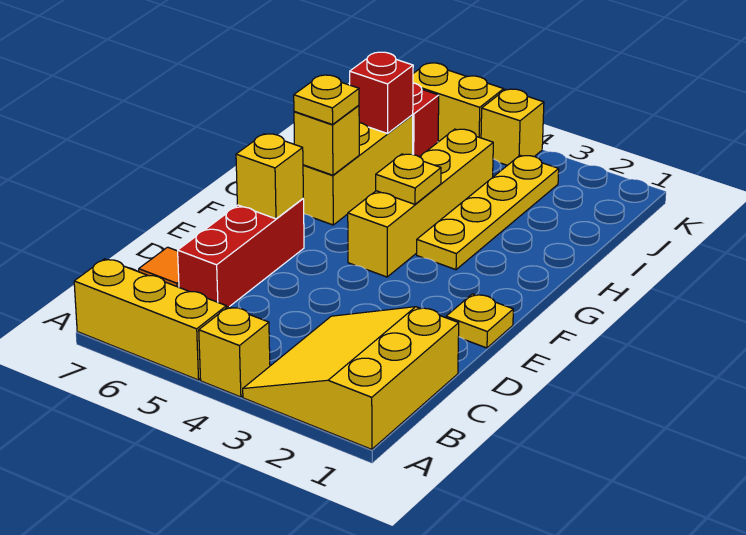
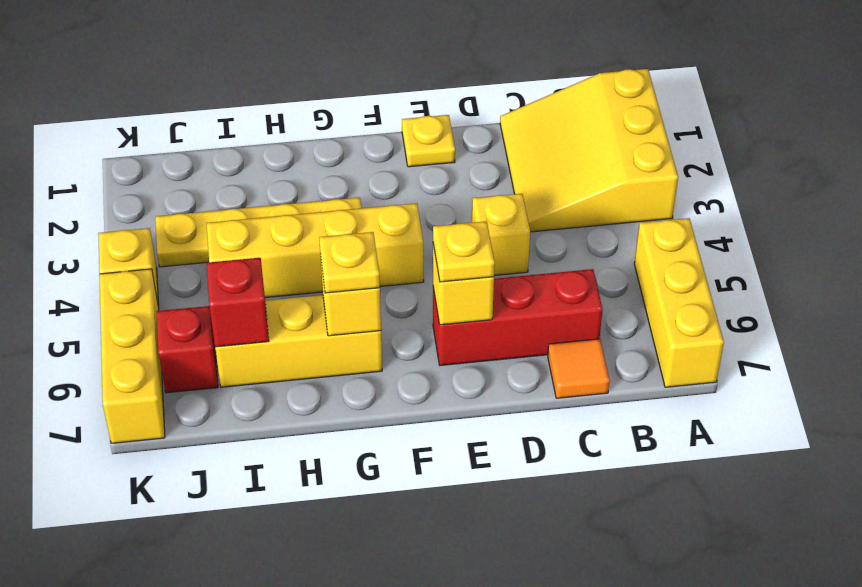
yellow 3x3 slope [243,307,459,449] -> yellow 3x3 slope turned to [500,69,678,232]
yellow 1x1 brick [199,307,270,397] -> yellow 1x1 brick moved to [472,194,530,276]
yellow 1x1 plate [376,154,441,204] -> yellow 1x1 plate moved to [433,221,495,282]
yellow 1x2 brick [413,63,504,142] -> yellow 1x3 brick [99,269,165,443]

